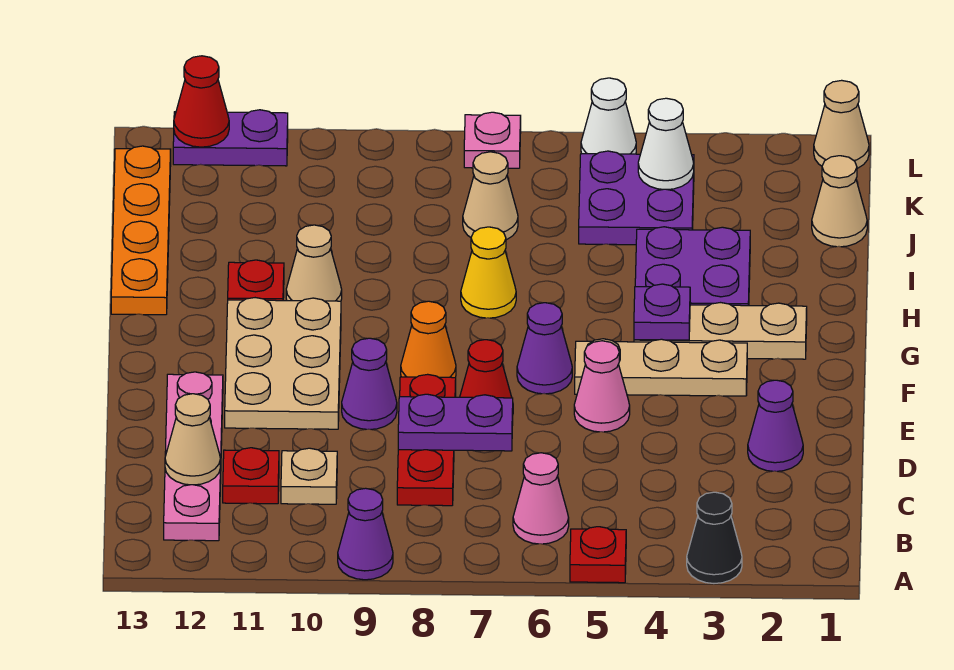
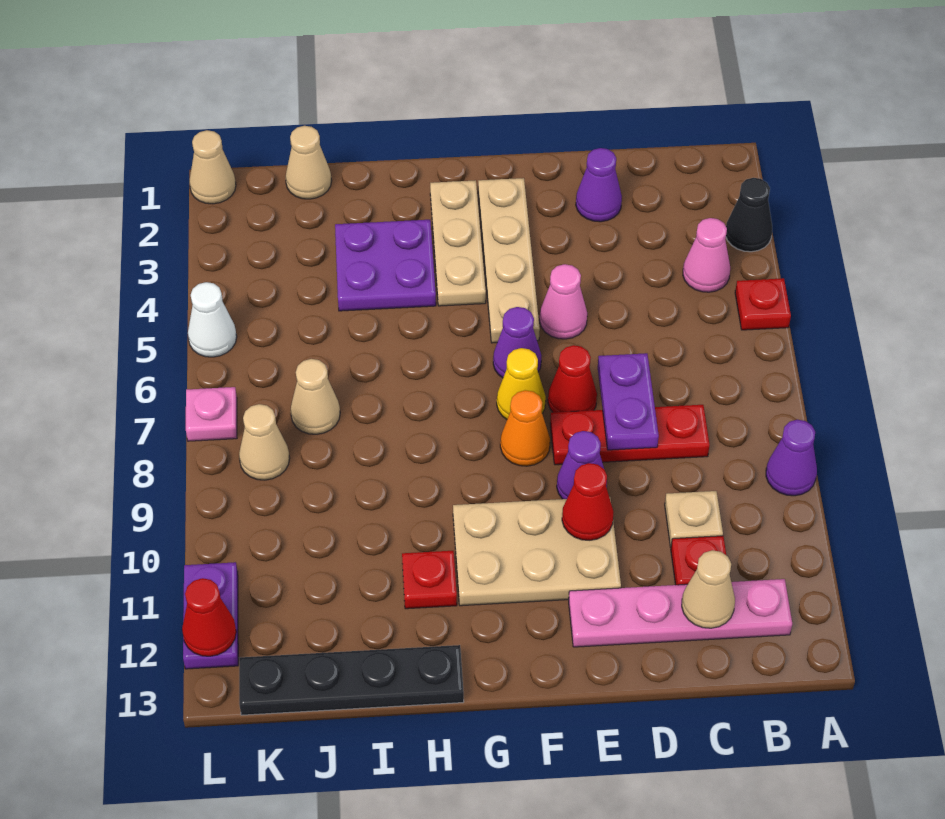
pink 1x1 cone [513,453,569,544] -> pink 1x1 cone moved to [683,218,730,292]
none -> red 1x1 cone [562,463,613,540]
tan 1x3 plate [575,339,747,396] -> tan 1x4 plate [478,178,540,343]
purple 1x1 plate [634,284,690,340] -> none
yellow 1x1 cone [461,227,516,318] -> yellow 1x1 cone moved to [497,348,546,419]
tan 1x1 cone [286,225,342,301] -> tan 1x1 cone moved to [239,404,290,480]
orange 1x4 plate [111,146,171,315] -> black 1x4 plate [239,645,464,715]
purple 2x2 plate [579,151,694,245] -> none
white 1x1 cone [638,98,694,190] -> none

